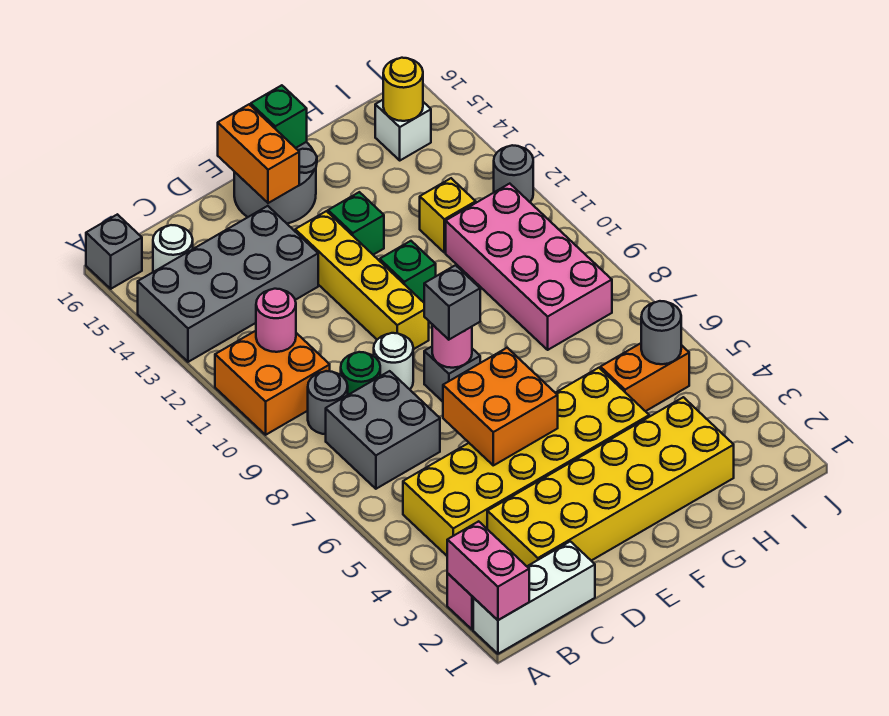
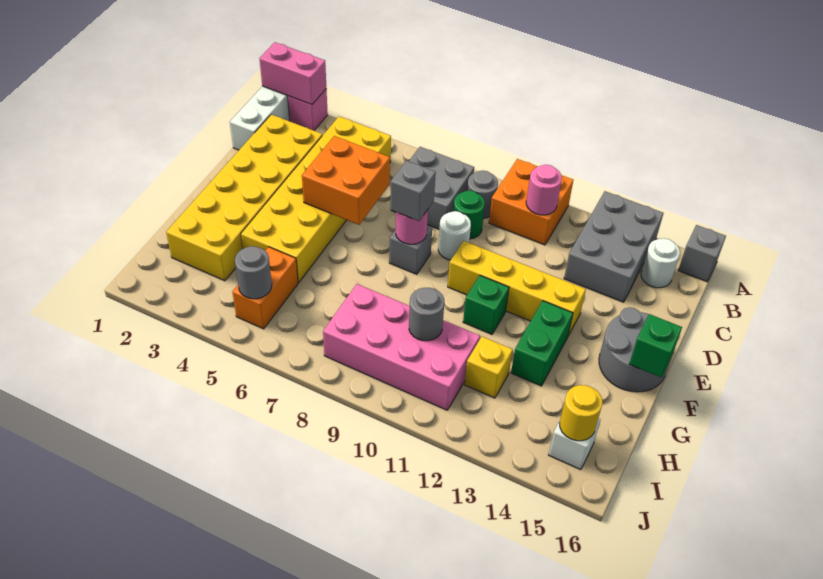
grey 2x4 brick [138,206,318,362] -> grey 2x3 brick [564,191,663,302]
orange 1x2 brick [218,105,299,203] -> none
green 1x1 brick [328,192,384,255] -> green 1x2 brick [511,301,573,386]
grey 1x1 round brick [494,145,533,202] -> grey 1x1 round brick moved to [409,288,444,341]

